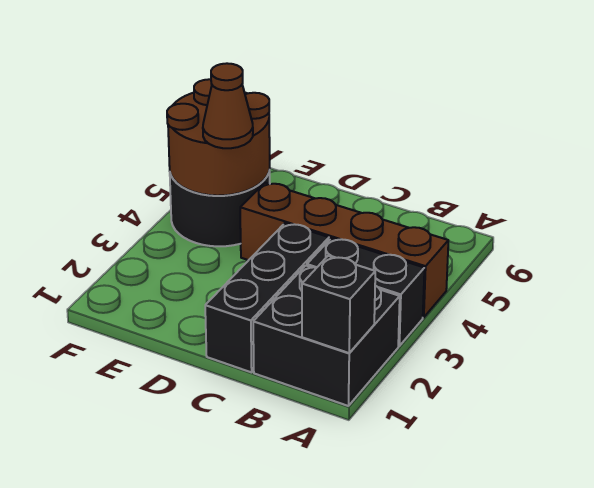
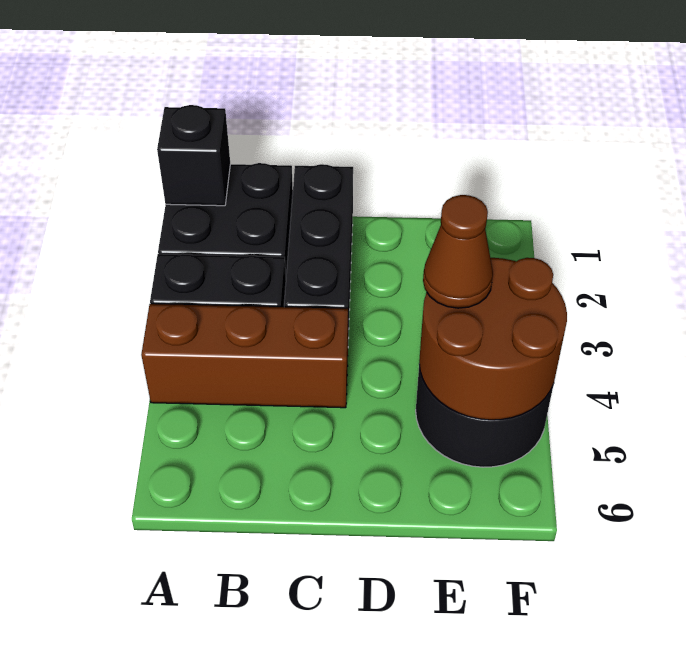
brown 1x4 brick [240,183,448,317] -> brown 1x3 brick [141,304,348,408]

